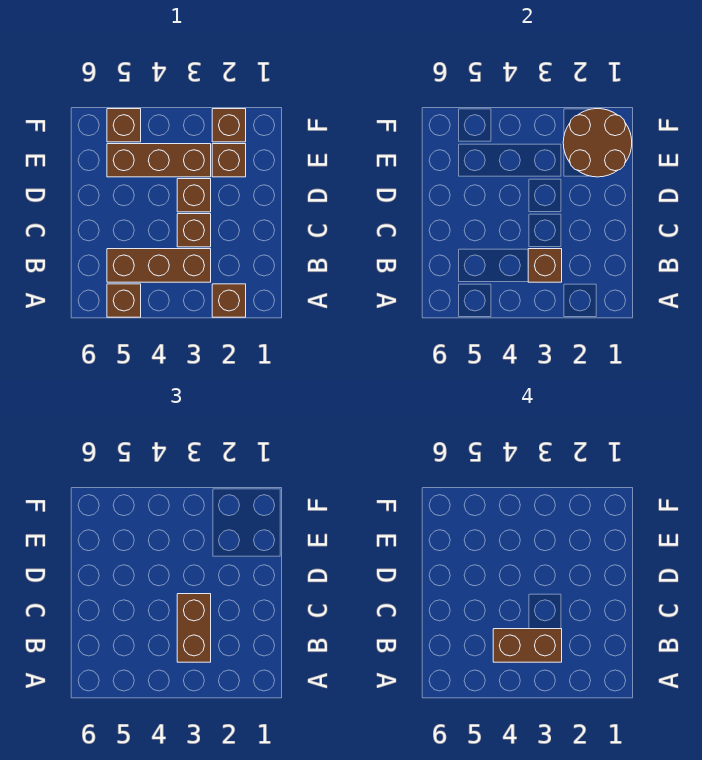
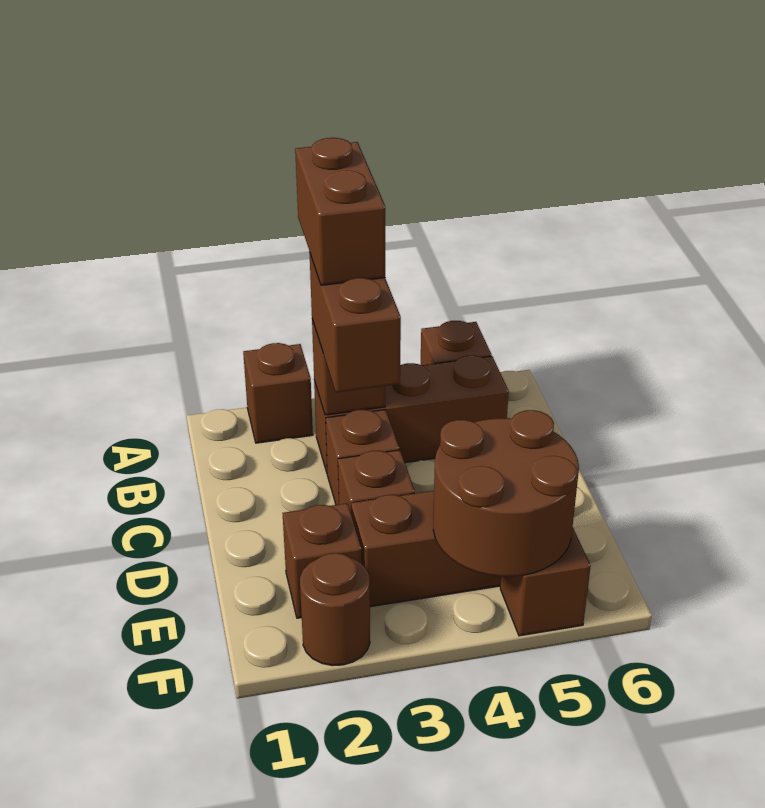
brown 1x2 brick [493,629,562,662] -> brown 1x2 brick turned to [295,138,385,285]
brown 2x2 round brick [563,109,632,177] -> brown 2x2 round brick moved to [433,410,579,577]
brown 1x1 brick [212,109,246,142] -> brown 1x1 round brick [300,553,370,666]

